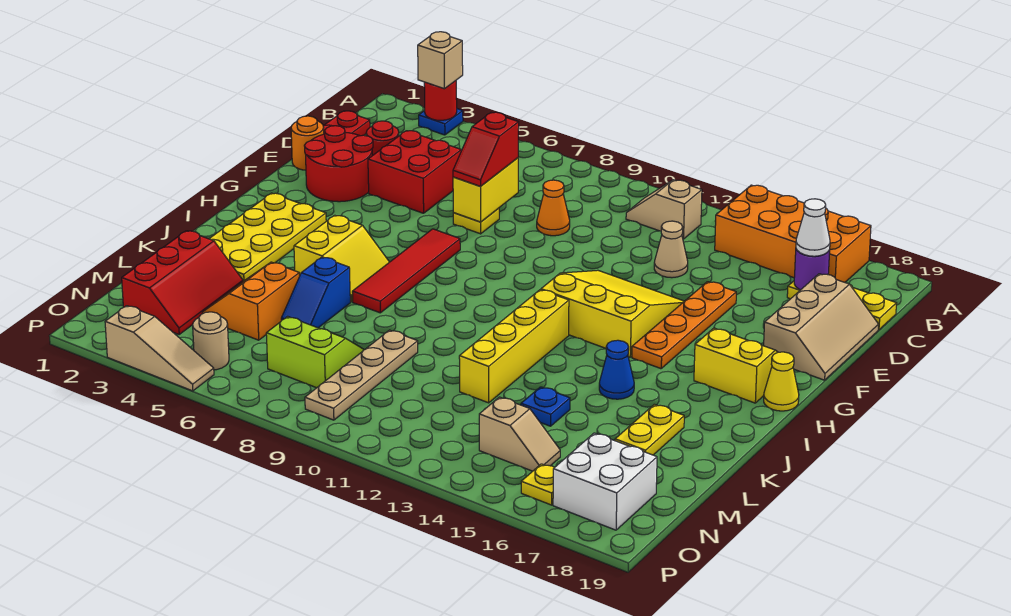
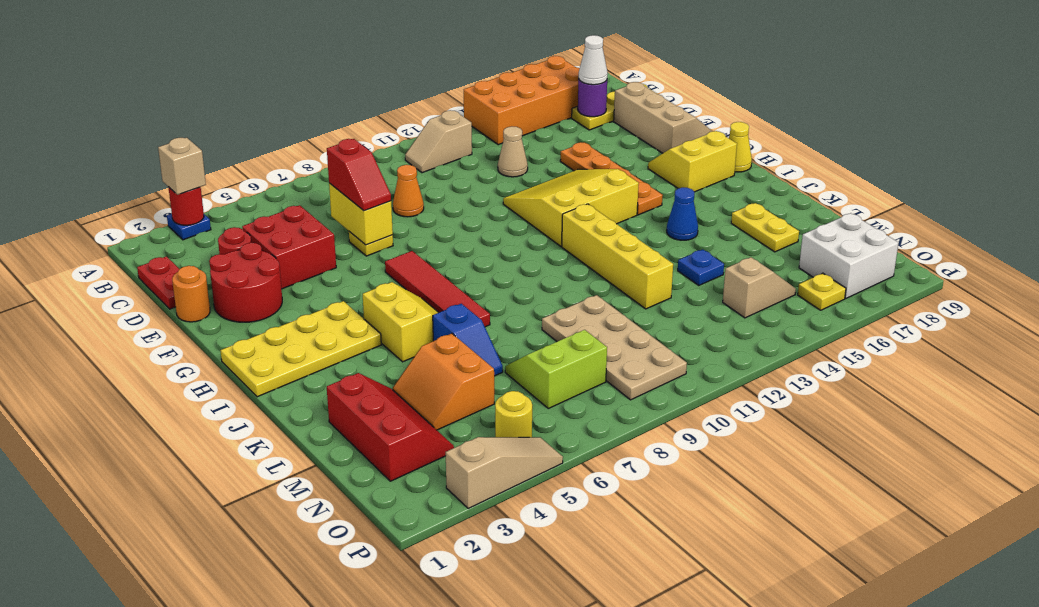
yellow 2x4 plate [209,193,326,281] -> yellow 2x4 plate turned to [220,301,381,397]
tan 1x4 plate [305,330,418,420] -> tan 2x4 plate [542,295,687,400]
tan 1x1 round brick [193,312,229,370] -> yellow 1x1 round brick [495,391,532,437]

